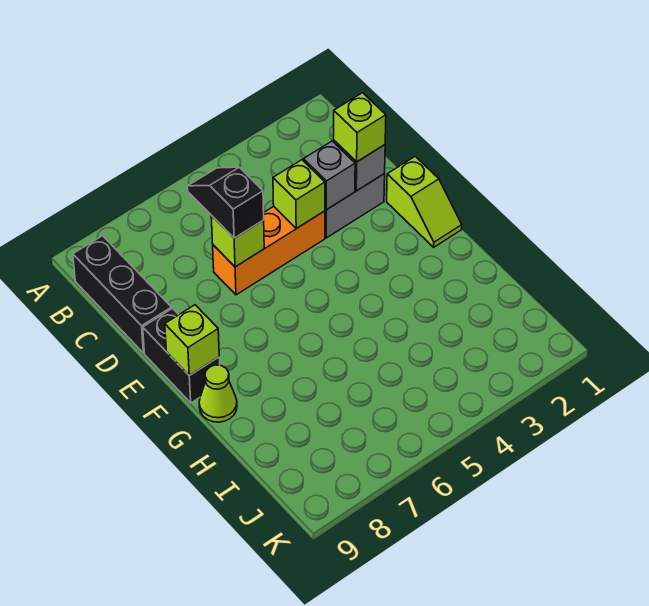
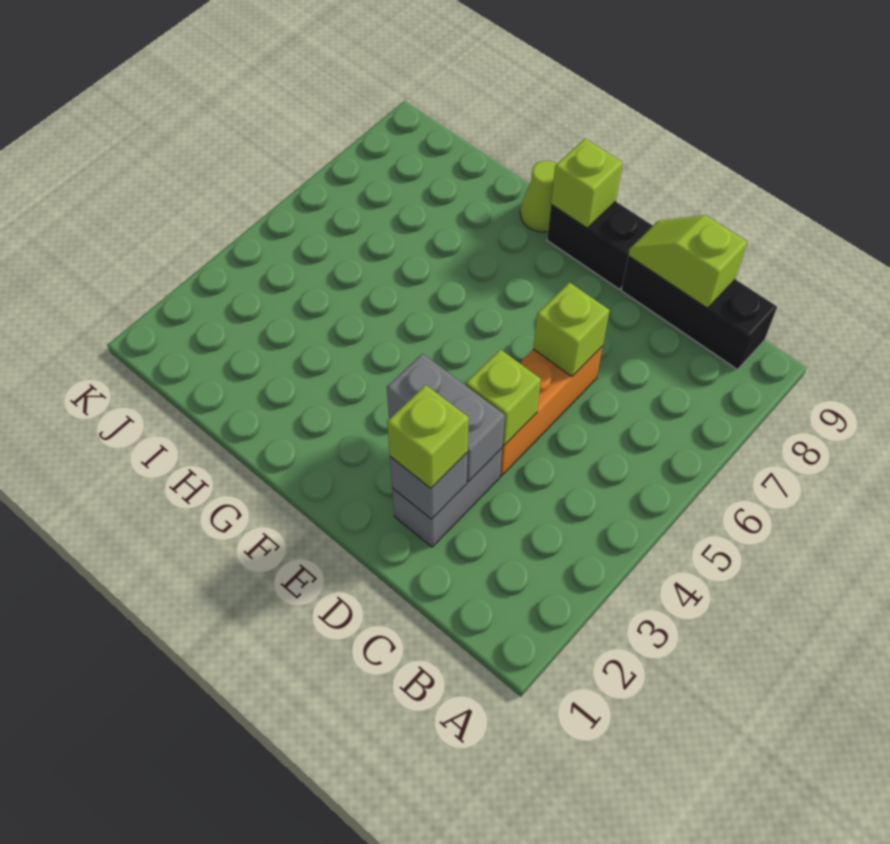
black 1x2 slope [187,167,264,238] -> none
grey 1x1 brick [303,141,355,210] -> grey 1x2 brick [387,353,505,482]
lime 1x2 slope [387,156,462,247] -> lime 1x2 slope moved to [628,215,748,308]

